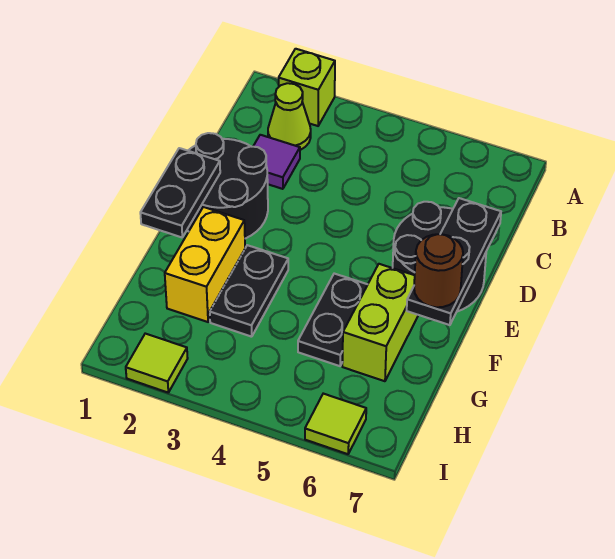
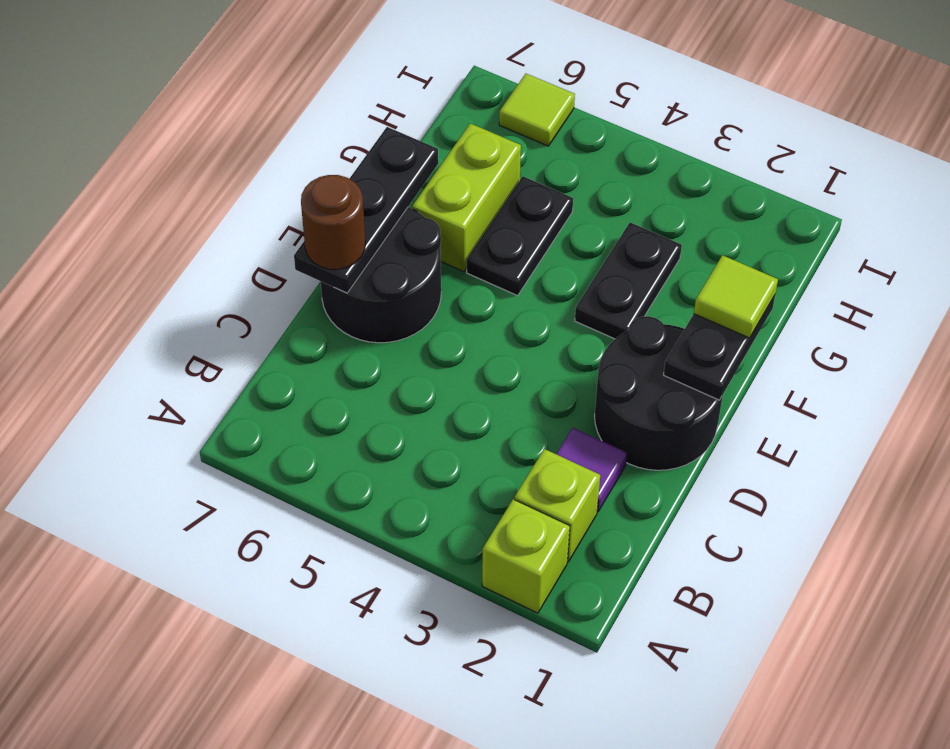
lime 1x1 cone [268,83,311,150] -> lime 1x1 brick [515,449,600,562]
yellow 1x2 brick [165,207,245,322] -> none
brown 1x1 round brick [414,234,463,307] -> brown 1x1 round brick moved to [301,175,365,269]
lime 1x1 tile [126,334,188,392] -> lime 1x1 tile moved to [694,255,778,338]

